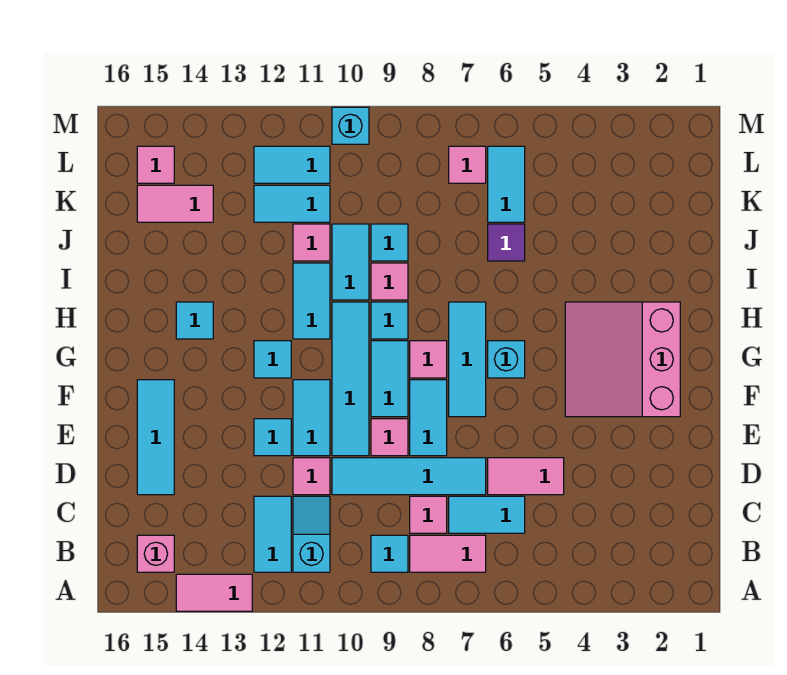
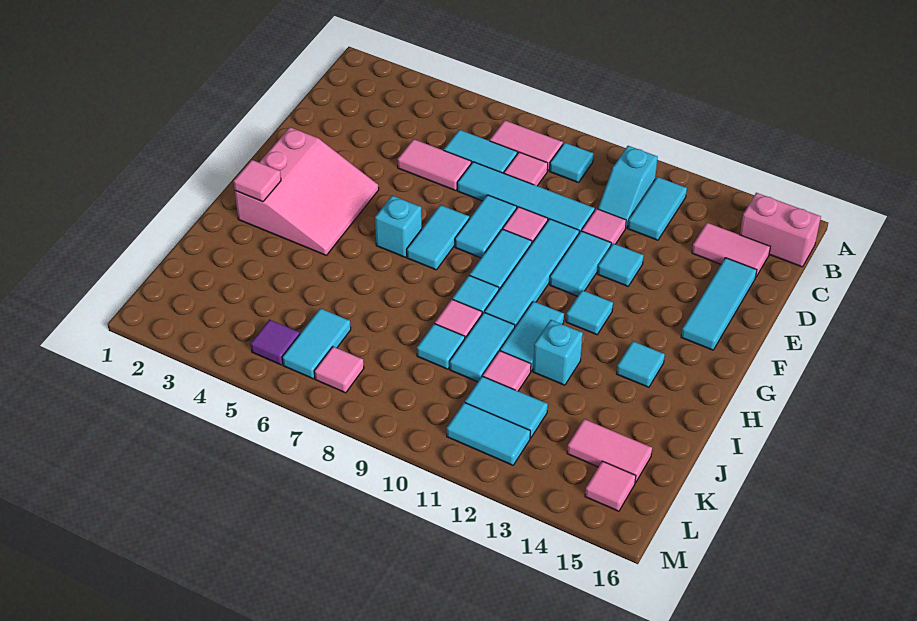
pink 1x2 tile [176,574,252,611] -> pink 1x2 tile moved to [692,223,770,277]
pink 1x1 brick [137,535,174,572] -> pink 1x2 brick [740,193,821,267]
cyan 1x3 tile [449,302,486,417] -> cyan 1x2 tile [407,205,469,270]
pink 1x1 tile [410,341,447,378] -> pink 1x1 tile moved to [234,160,281,202]
purple 1x1 tile [488,224,525,261] -> purple 1x1 tile moved to [251,320,300,365]
cyan 1x1 brick [332,107,369,144] -> cyan 1x1 brick moved to [533,320,583,385]

